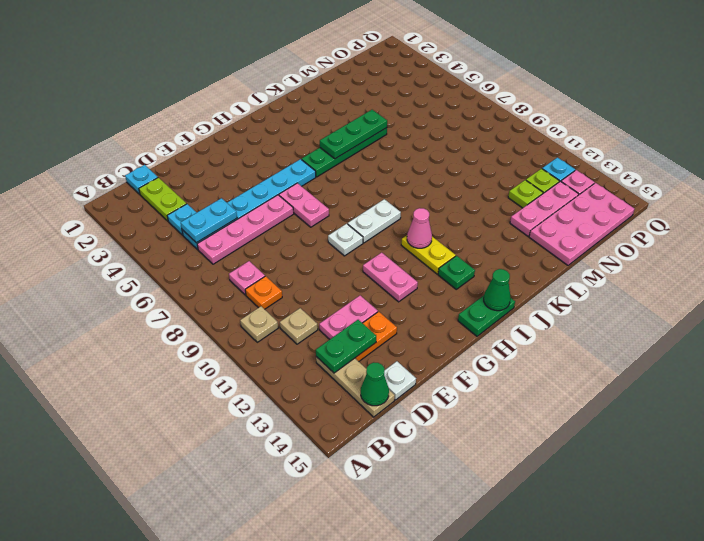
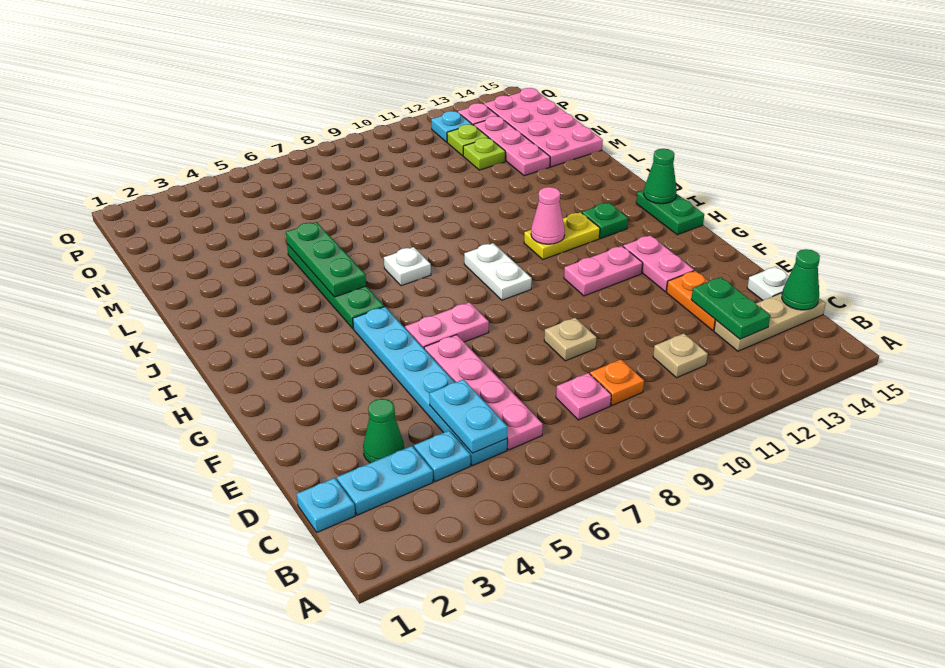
tan 1x1 plate [240,306,278,342] -> tan 1x1 plate moved to [544,318,597,361]
lime 1x2 plate [139,178,186,221] -> cyan 1x2 plate [337,446,433,515]
none -> green 1x1 cone [363,399,404,463]
pink 1x2 plate [319,295,378,339] -> pink 1x2 plate moved to [623,235,694,292]
white 1x1 plate [328,224,363,256] -> white 1x1 plate moved to [384,247,431,286]

